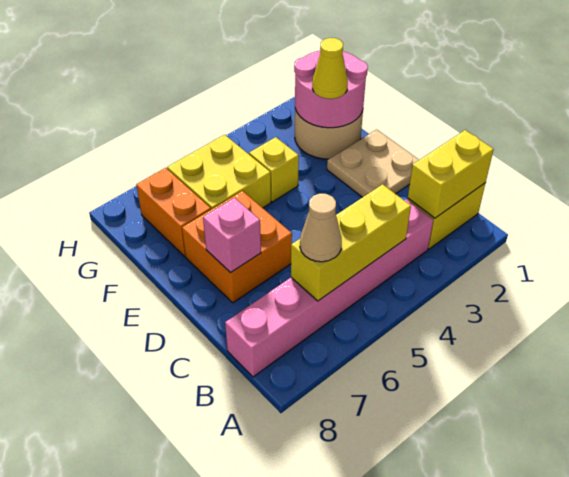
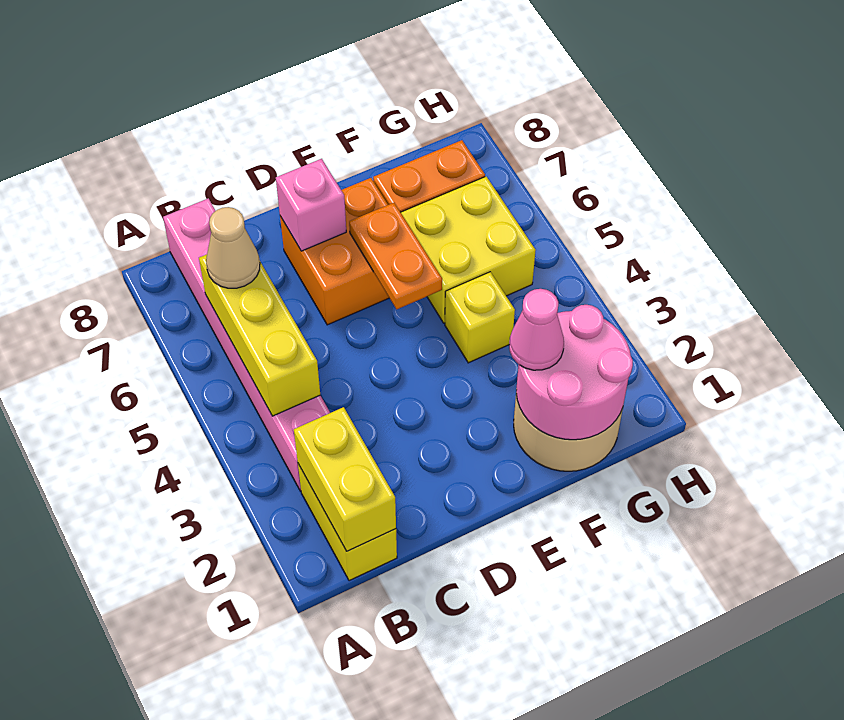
tan 2x2 plate [327,130,419,197] -> none
none -> orange 1x2 plate [349,203,442,309]
yellow 1x1 cone [312,38,348,99] -> pink 1x1 cone [509,289,564,370]

